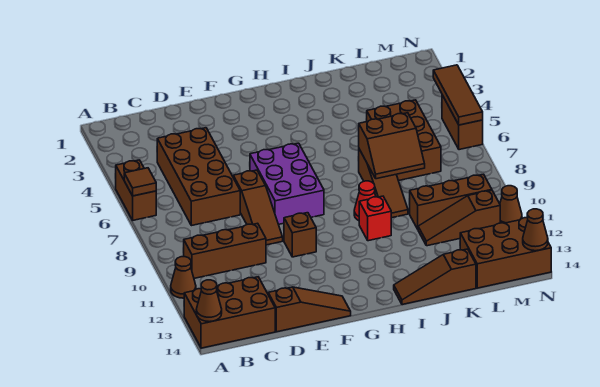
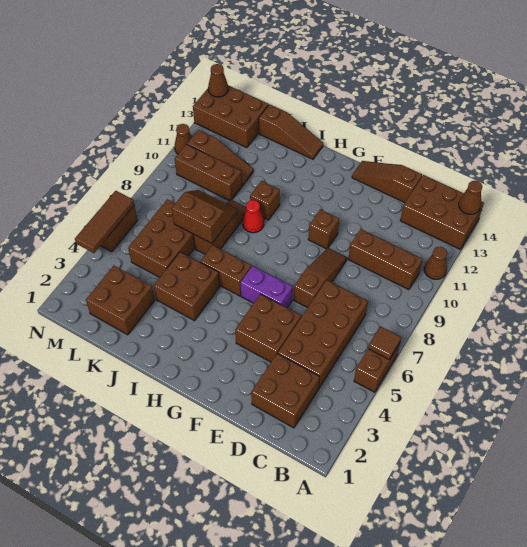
none -> brown 2x2 brick [251,353,320,428]
none -> brown 2x2 brick [235,294,301,362]
purple 2x3 brick [250,143,324,224] -> purple 1x2 brick [240,266,293,308]
none -> brown 1x2 brick [200,245,252,296]
none -> brown 2x2 brick [154,252,220,321]
red 1x1 brick [359,196,391,241] -> brown 1x1 brick [250,181,280,220]
none -> brown 2x2 brick [86,266,155,335]

